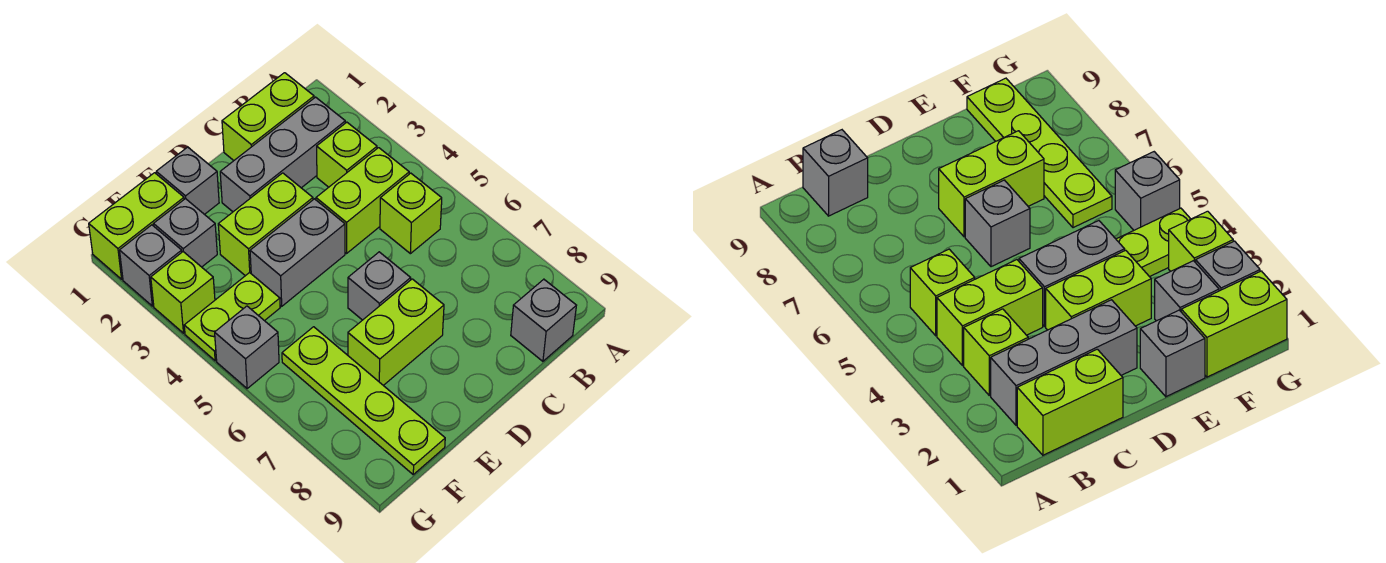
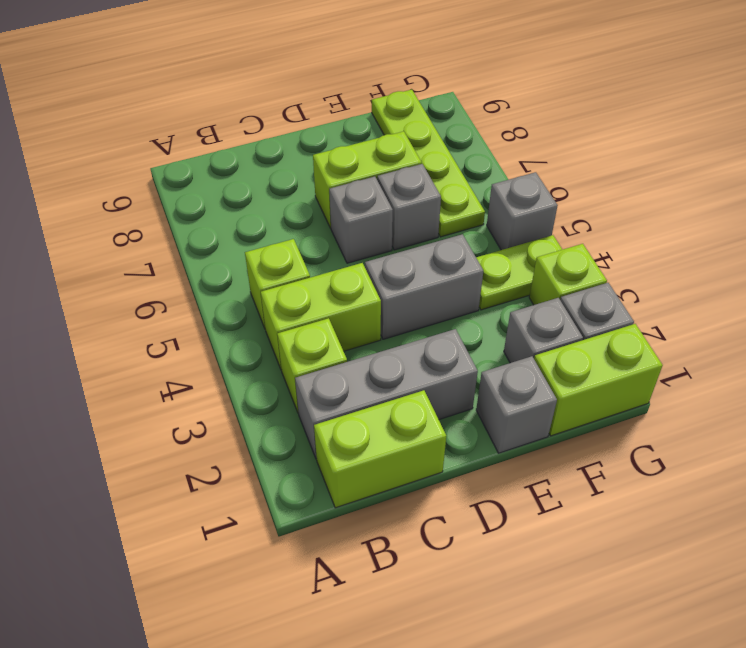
grey 1x1 brick [511,279,576,361] -> grey 1x1 brick moved to [377,164,441,250]
lime 1x2 brick [218,173,313,276] -> none

